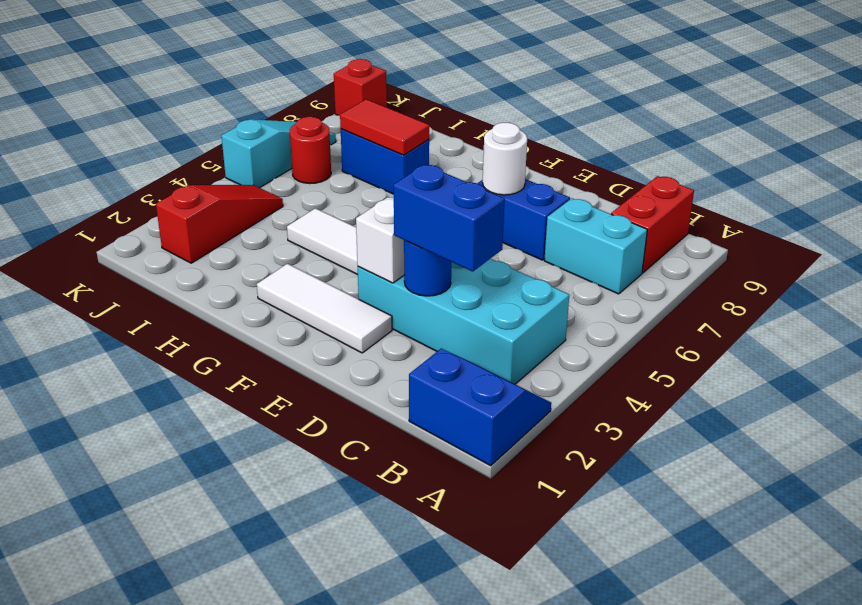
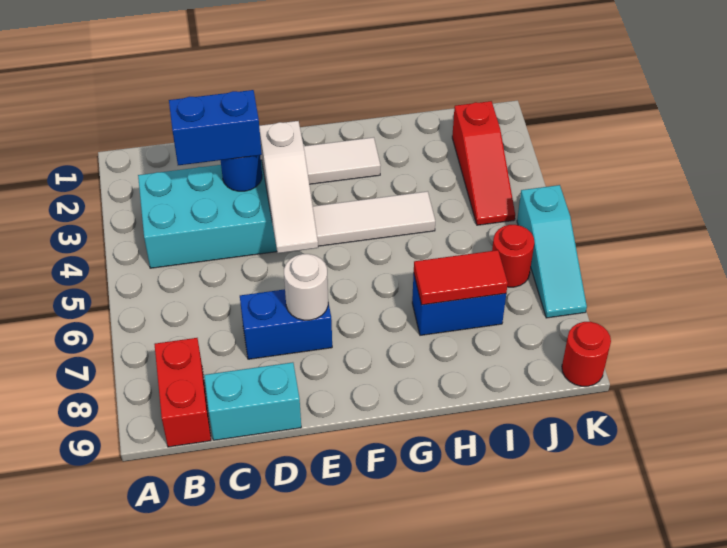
blue 2x2 slope [409,349,551,466] -> none
cyan 1x2 brick [544,198,647,294] -> cyan 1x2 brick moved to [204,362,301,440]
red 1x1 brick [334,59,387,116] -> red 1x1 round brick [562,322,611,386]

